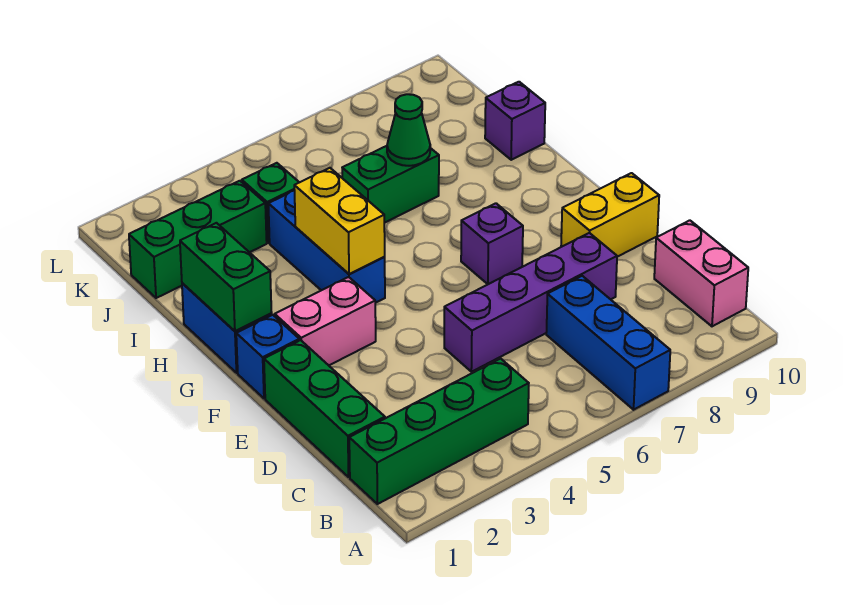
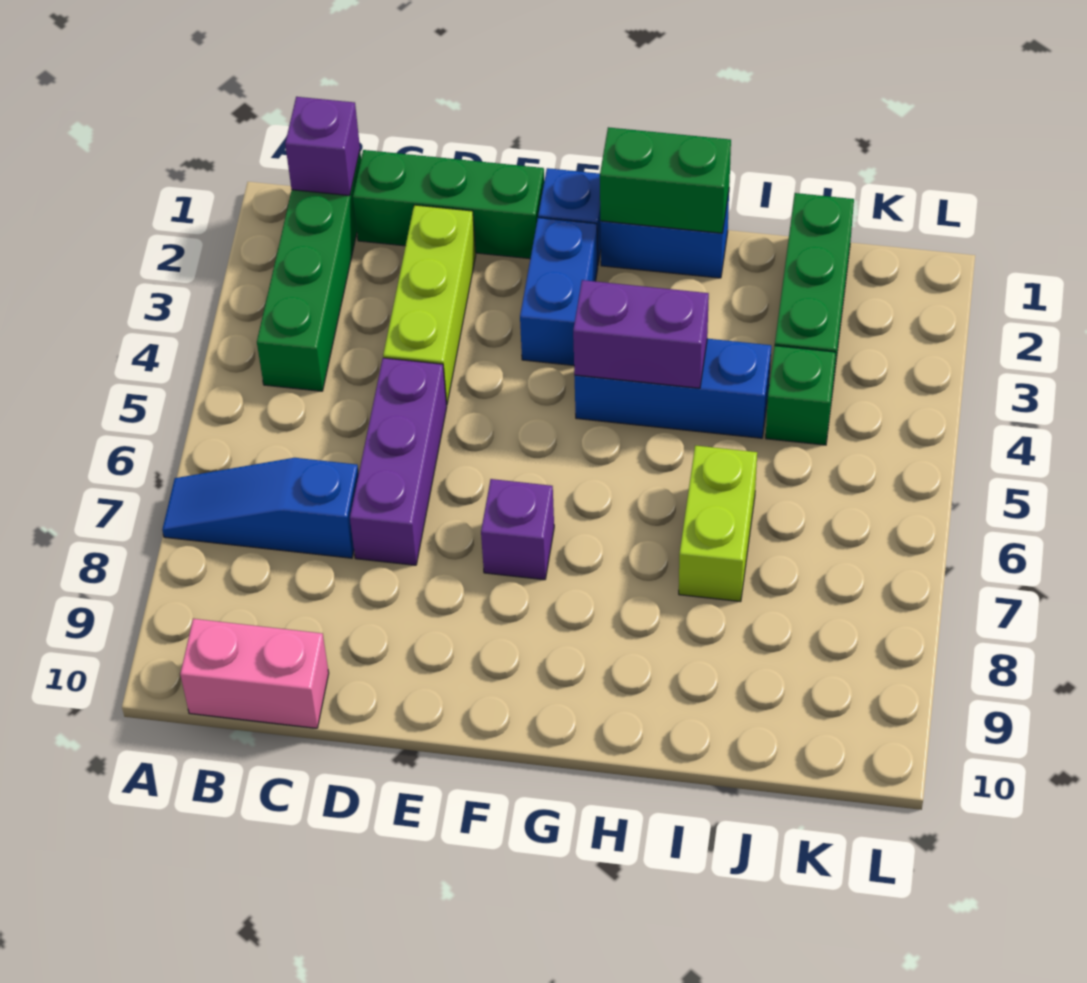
blue 1x3 brick [546,276,670,410] -> blue 1x3 slope [162,458,359,558]
none -> lime 1x3 brick [383,205,476,405]
purple 1x4 brick [444,233,617,372] -> purple 1x3 brick [350,358,447,565]
yellow 1x2 brick [561,173,659,257] -> none
pink 1x2 brick [275,277,376,365] -> blue 1x2 brick [520,218,598,365]
yellow 1x2 brick [294,168,385,274] -> purple 1x2 brick [573,280,709,388]
green 1x2 brick [342,146,439,223] -> lime 1x2 brick [679,446,757,602]
green 1x1 cone [387,94,430,166] -> none
purple 1x1 brick [485,82,545,160] -> purple 1x1 brick moved to [285,97,360,196]

